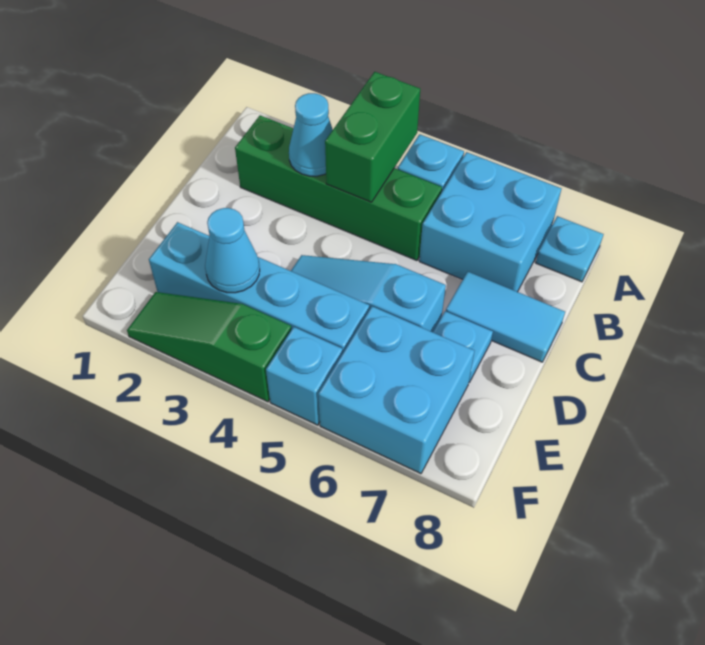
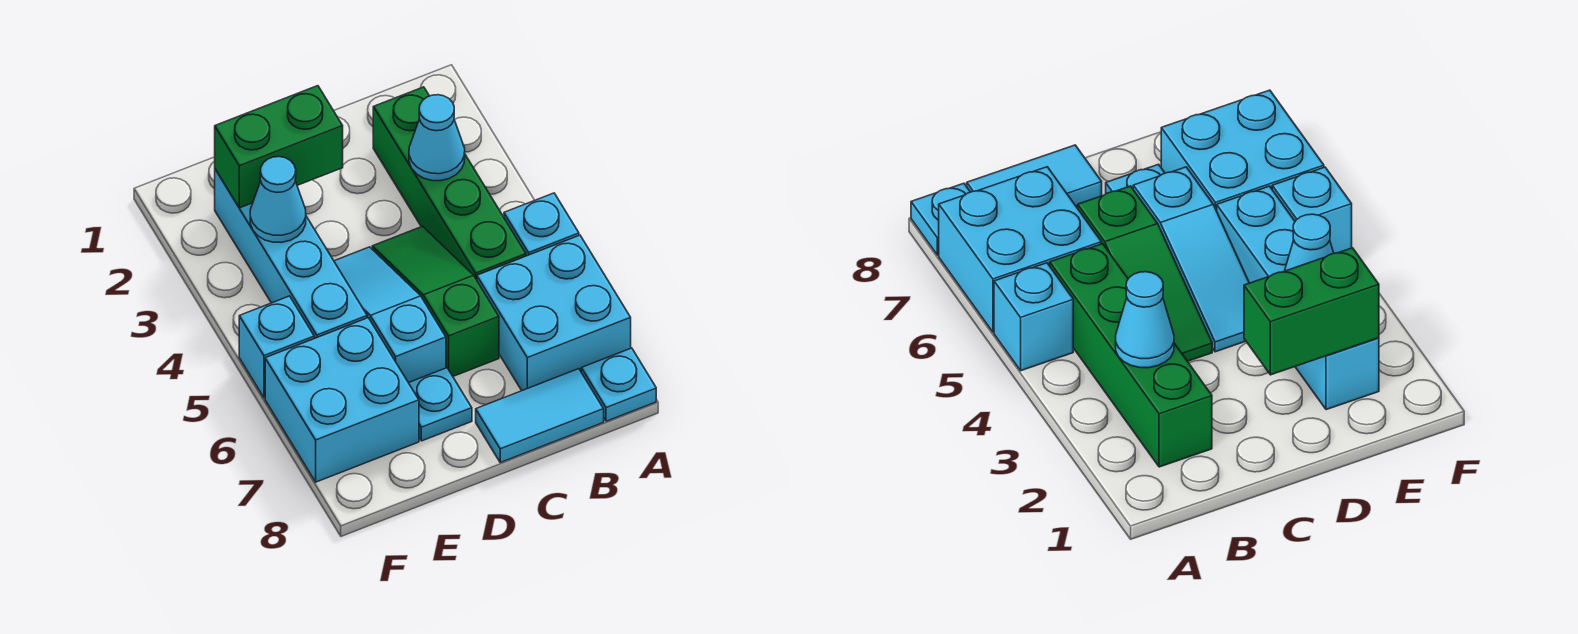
green 1x2 brick [325,72,420,202] -> green 1x2 brick moved to [215,86,343,208]
cyan 1x2 tile [446,272,565,362] -> cyan 1x2 tile turned to [476,369,604,463]
green 1x3 slope [127,292,292,402] -> green 1x3 slope moved to [372,226,499,376]

